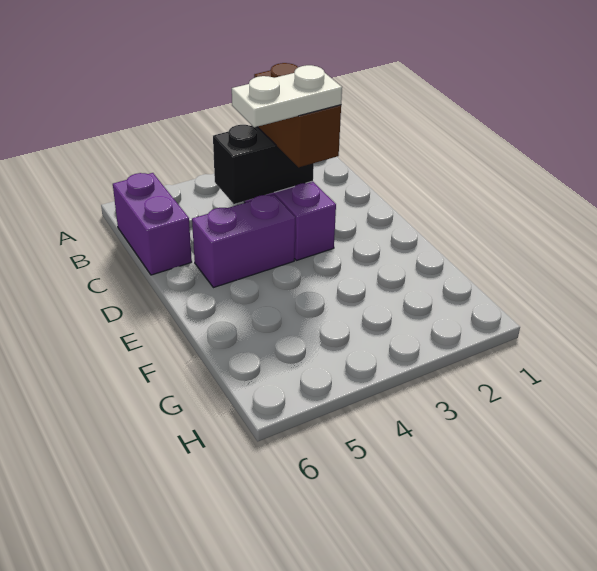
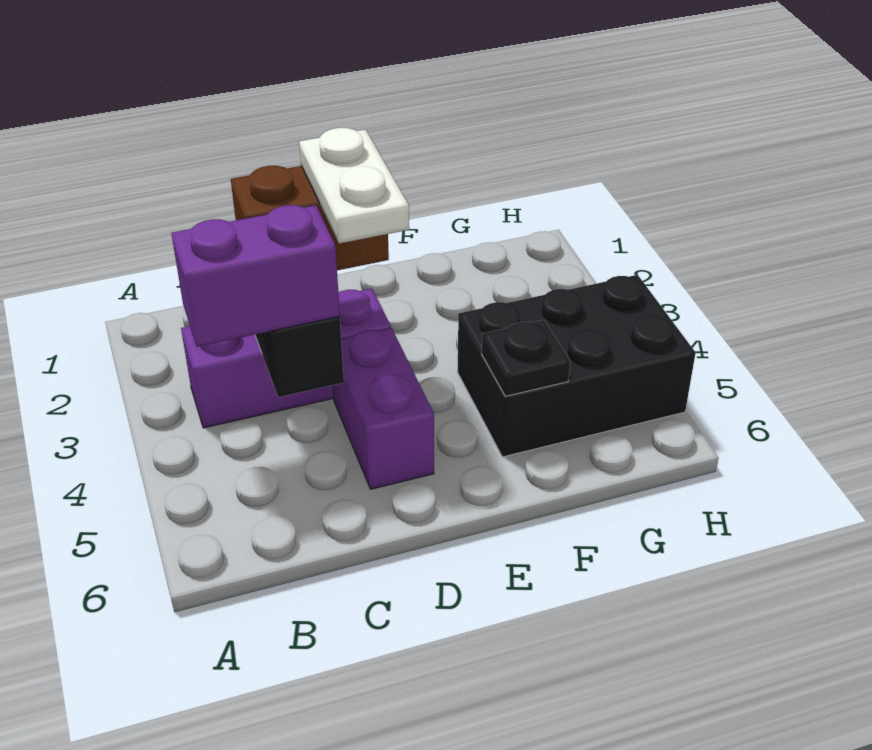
purple 1x2 brick [113,173,192,275] -> purple 1x2 brick moved to [171,205,340,347]
none -> black 2x3 brick [458,275,696,457]
none -> black 1x1 plate [482,320,570,396]

